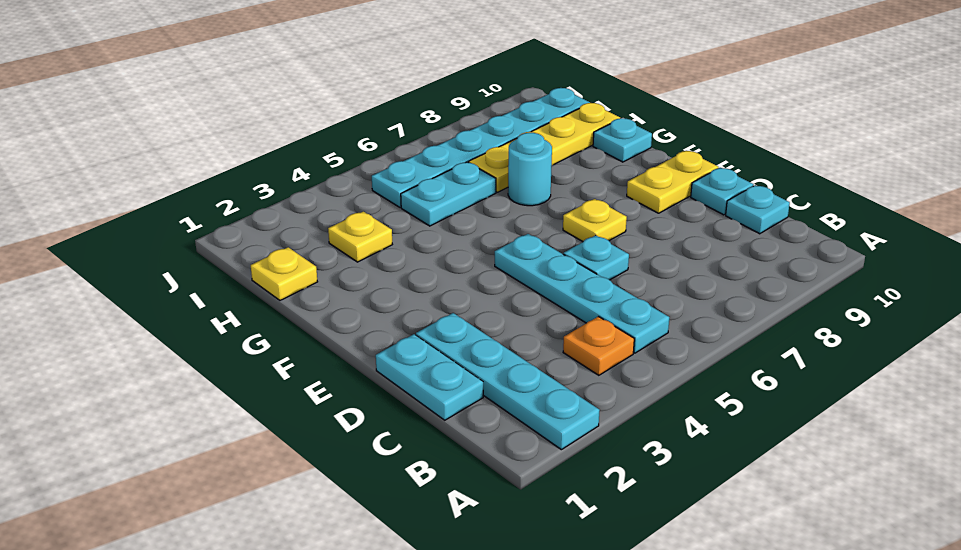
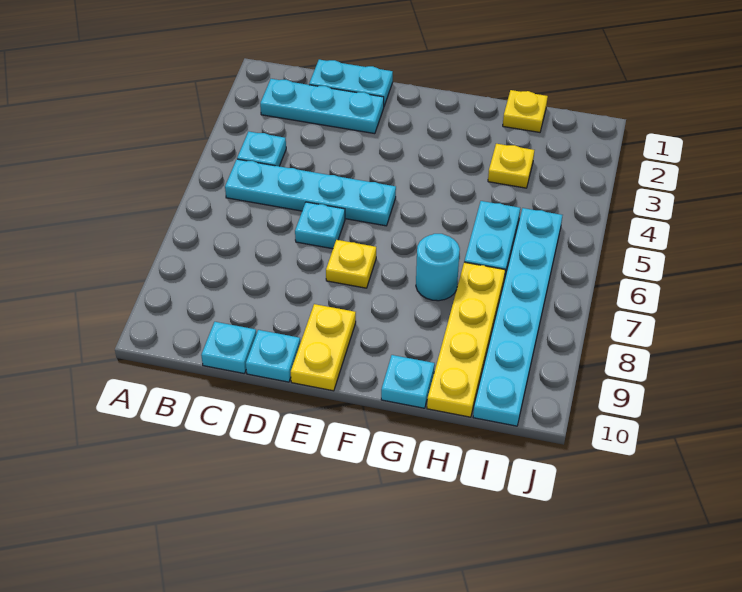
cyan 1x4 plate [416,313,600,450] -> cyan 1x3 plate [260,79,384,134]
orange 1x1 plate [563,316,634,375] -> cyan 1x1 plate [237,131,286,166]

